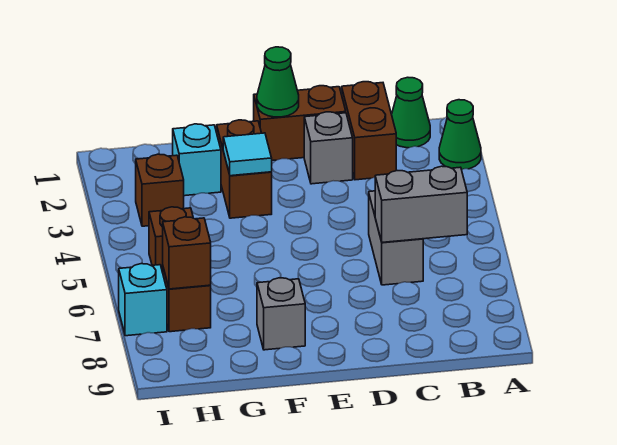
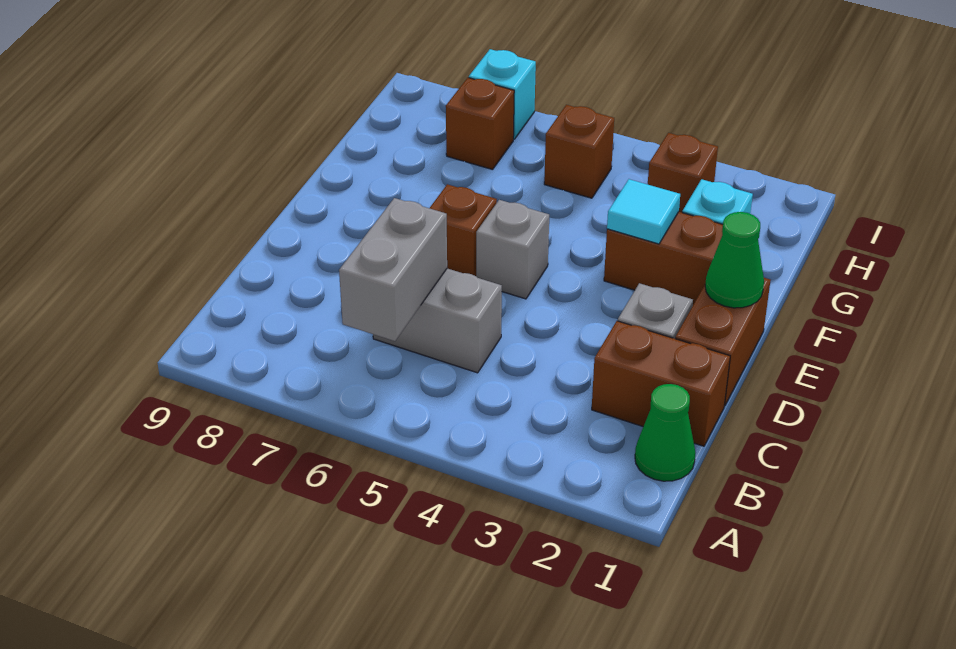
green 1x1 cone [439,100,481,169] -> none
grey 1x1 brick [257,278,305,350] -> grey 1x1 brick moved to [476,200,549,299]
brown 1x1 brick [163,217,211,289] -> brown 1x1 brick moved to [430,184,497,276]

